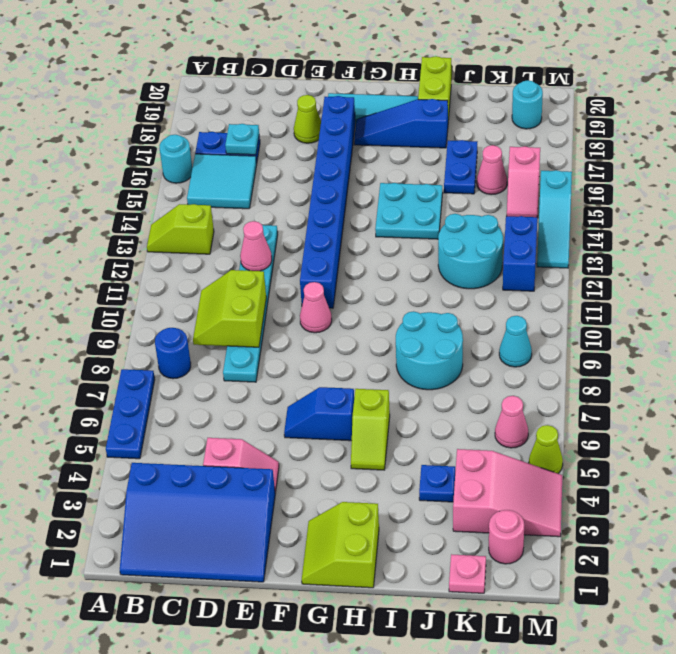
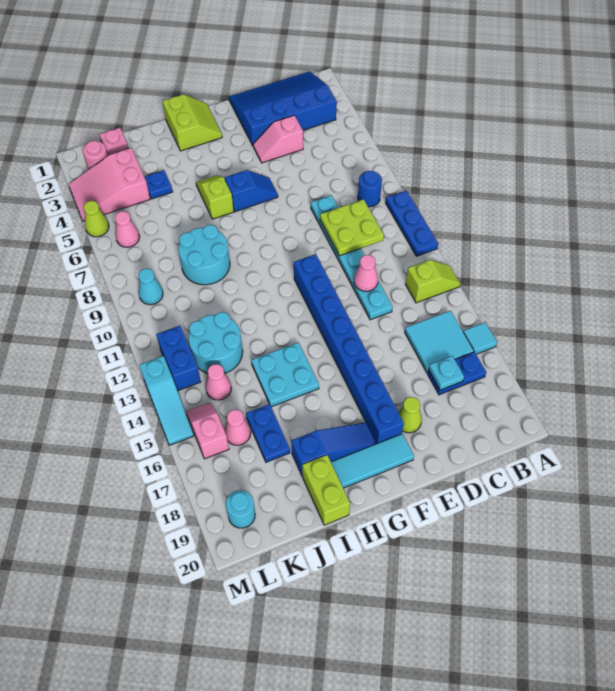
blue 1x3 plate [106,369,155,459] -> blue 1x3 plate moved to [386,190,438,256]
cyan 1x1 round brick [160,135,192,183] -> cyan 1x1 tile [463,322,497,354]
lime 2x2 slope [193,270,266,347] -> lime 2x2 plate [320,199,384,256]
pink 1x1 cone [300,282,332,333] -> pink 1x1 cone moved to [206,364,231,400]
cyan 1x3 slope [537,170,572,268] -> cyan 1x3 slope turned to [139,356,194,445]

